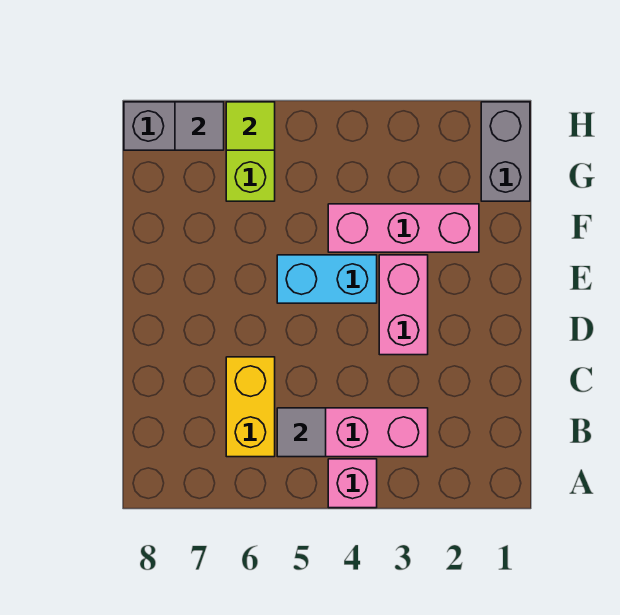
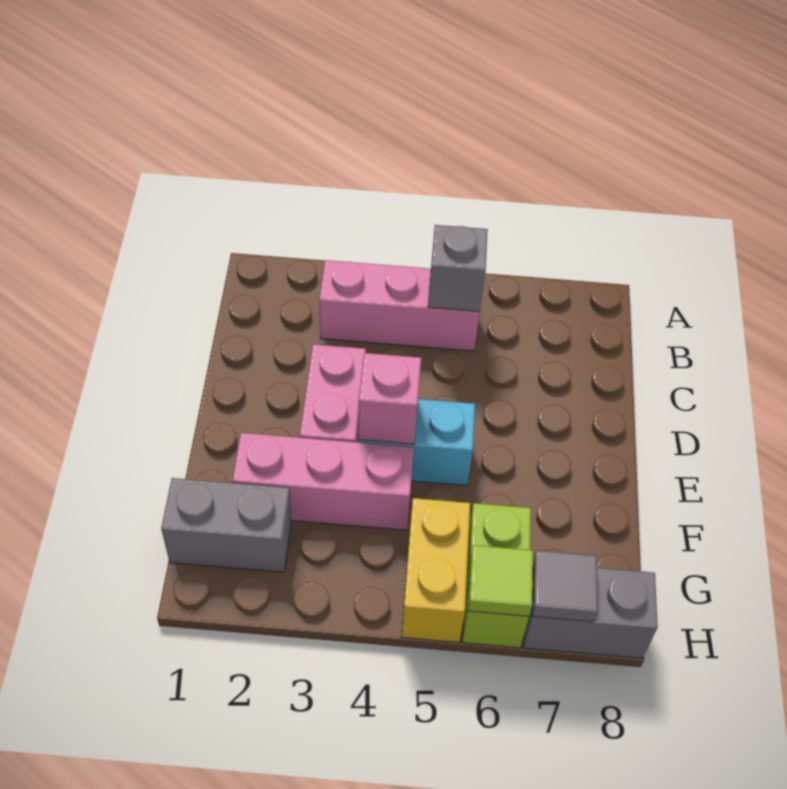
pink 1x1 brick [328,459,377,508] -> pink 1x1 brick moved to [358,353,421,444]
grey 1x1 tile [277,408,326,457] -> grey 1x1 brick [428,225,488,312]
yellow 1x2 brick [226,357,275,457] -> yellow 1x2 brick moved to [401,498,470,643]
grey 1x2 brick [481,102,530,201] -> grey 1x2 brick turned to [161,478,292,572]

